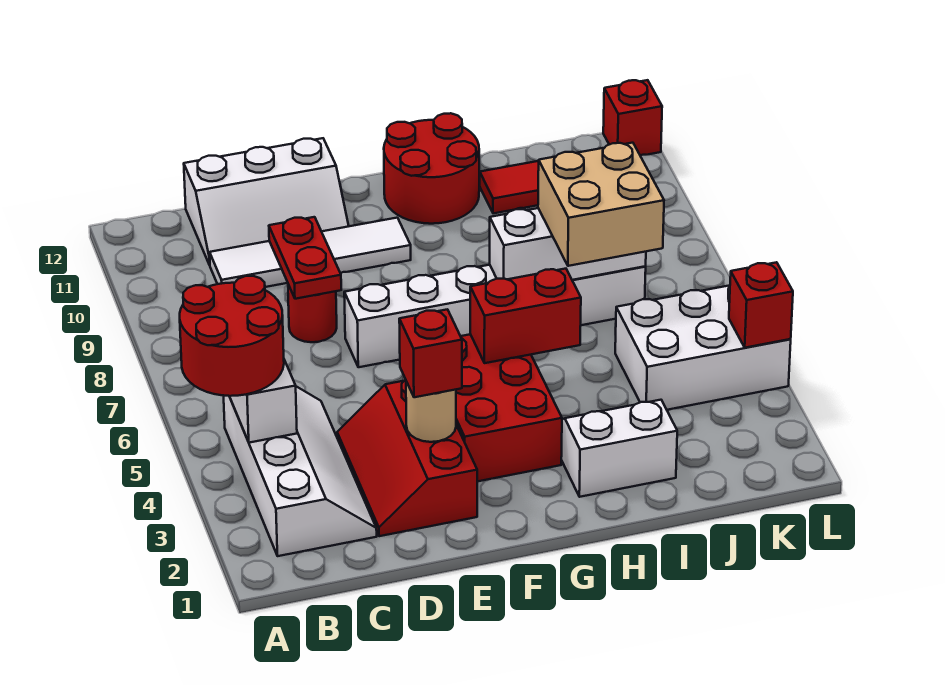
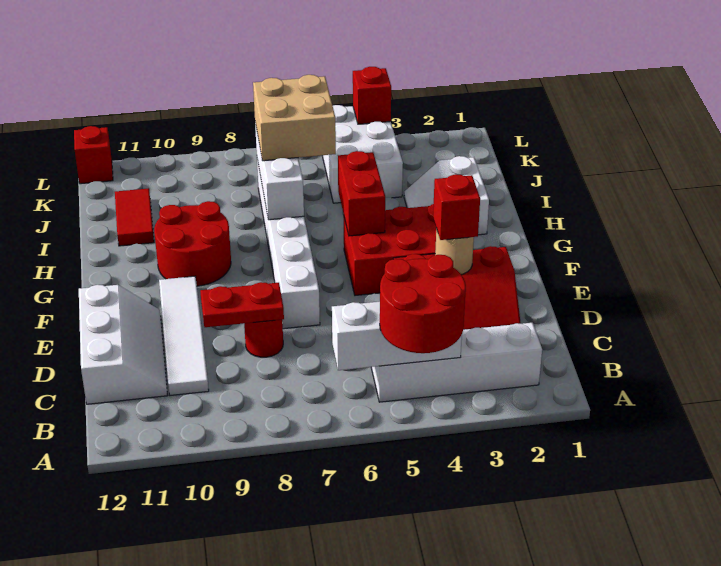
red 2x2 round brick [384,113,479,224] -> red 2x2 round brick moved to [154,201,231,286]

